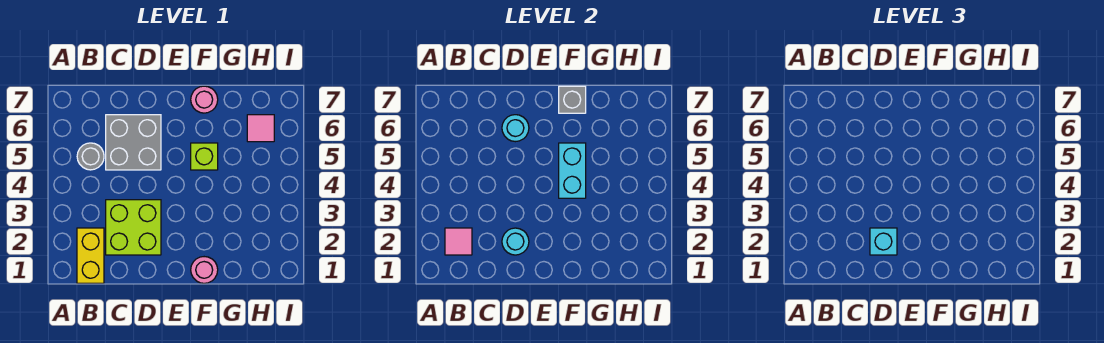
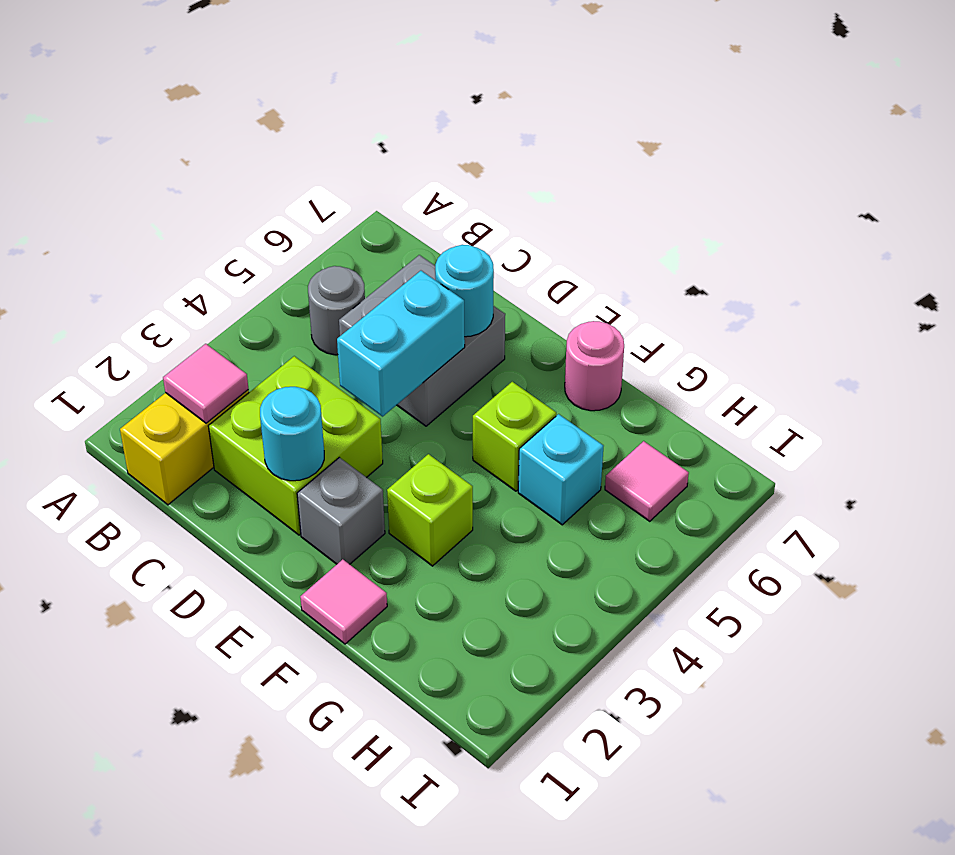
cyan 1x1 brick [870,228,897,255] -> cyan 1x1 brick moved to [518,414,603,525]
pink 1x1 round brick [191,257,218,283] -> pink 1x1 tile [300,559,387,644]
none -> lime 1x1 brick [387,454,473,566]
cyan 1x2 brick [559,143,586,198] -> cyan 1x2 brick moved to [337,271,465,417]
grey 1x1 brick [559,86,586,113] -> grey 1x1 brick moved to [297,457,385,564]

